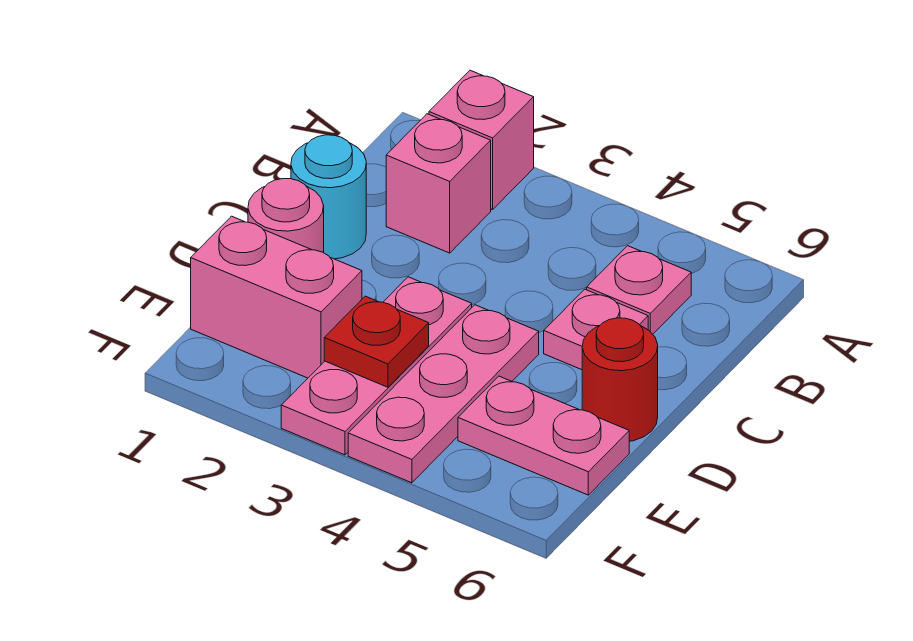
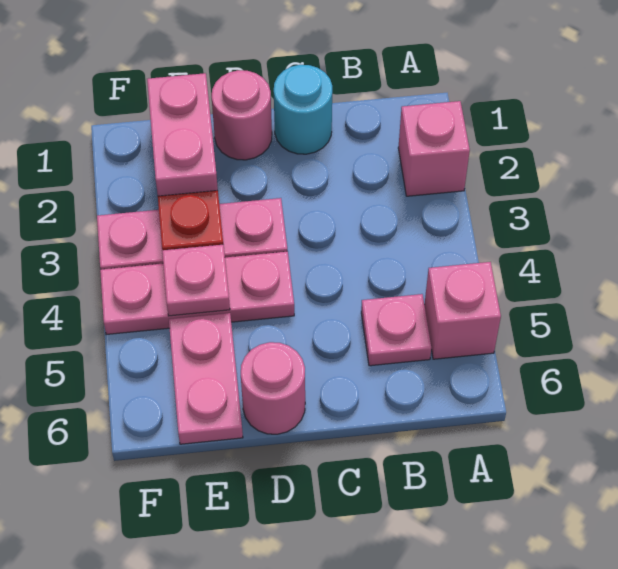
pink 1x1 brick [386,114,491,253] -> pink 1x1 brick moved to [424,262,501,359]
pink 1x1 plate [544,289,648,370] -> pink 1x1 plate moved to [162,245,230,316]
red 1x1 round brick [582,318,658,441] -> pink 1x1 round brick [241,342,305,434]

